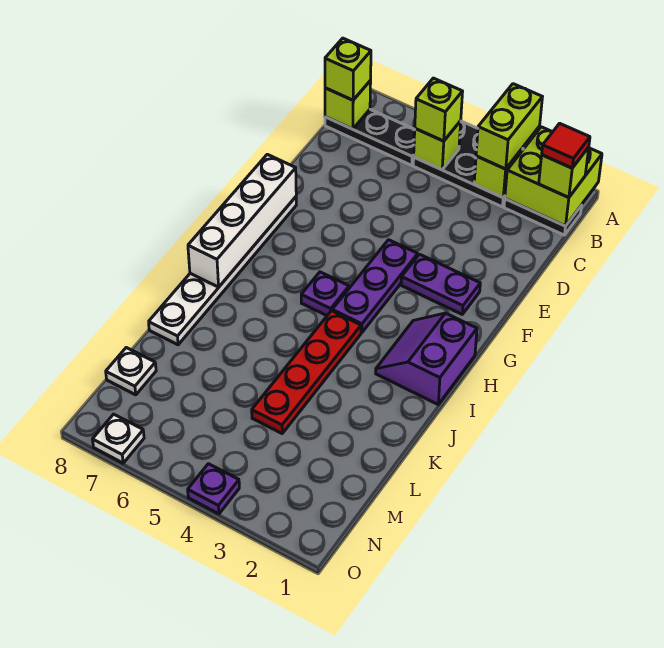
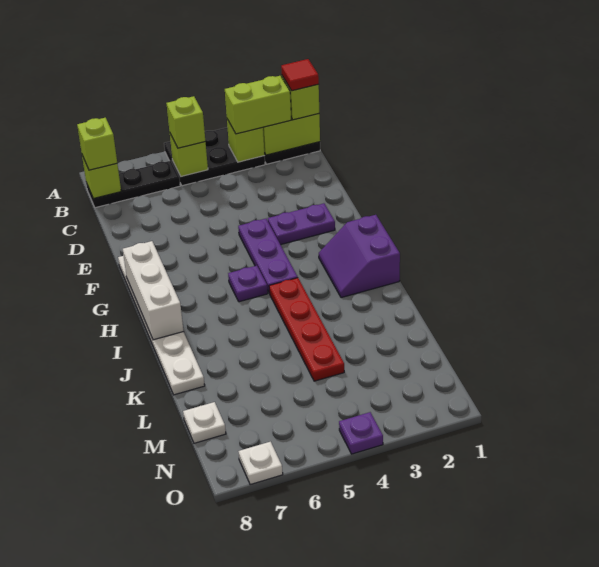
lime 1x2 brick [476,84,542,169] -> lime 1x2 brick turned to [225,76,291,134]
white 1x4 brick [188,154,296,287] -> white 1x3 brick [123,241,184,340]

